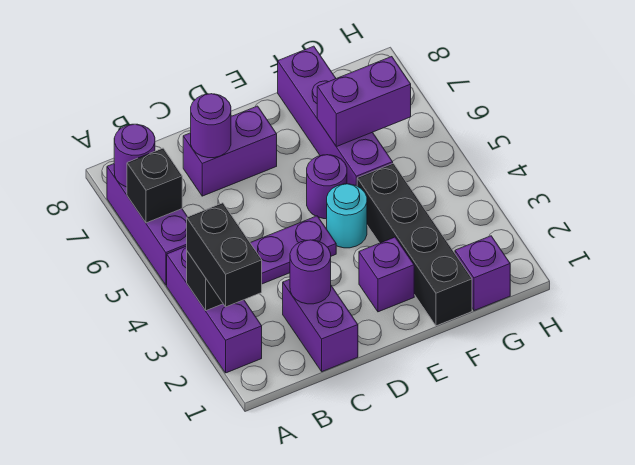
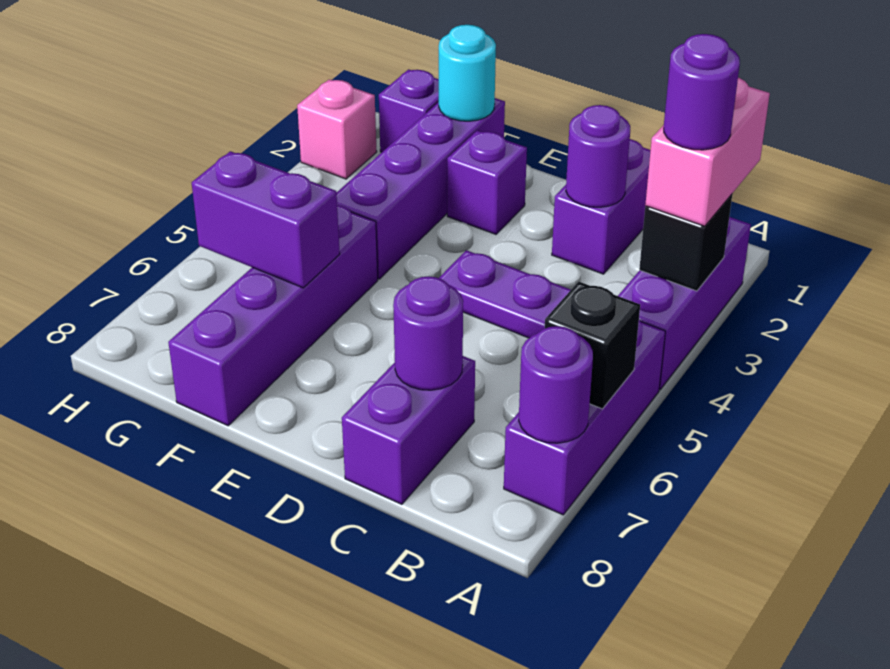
black 1x2 brick [187,203,262,307] -> pink 1x2 brick [645,78,770,226]
purple 1x2 brick [183,106,277,196] -> purple 1x2 brick turned to [342,356,475,504]
cyan 1x1 round brick [327,184,367,248] -> cyan 1x1 round brick moved to [439,25,496,121]
purple 1x1 round brick [307,155,347,219] -> purple 1x1 round brick moved to [664,34,740,150]
black 1x4 brick [357,163,472,326] -> purple 1x4 brick [337,98,505,279]
none -> pink 1x1 brick [297,79,377,179]

